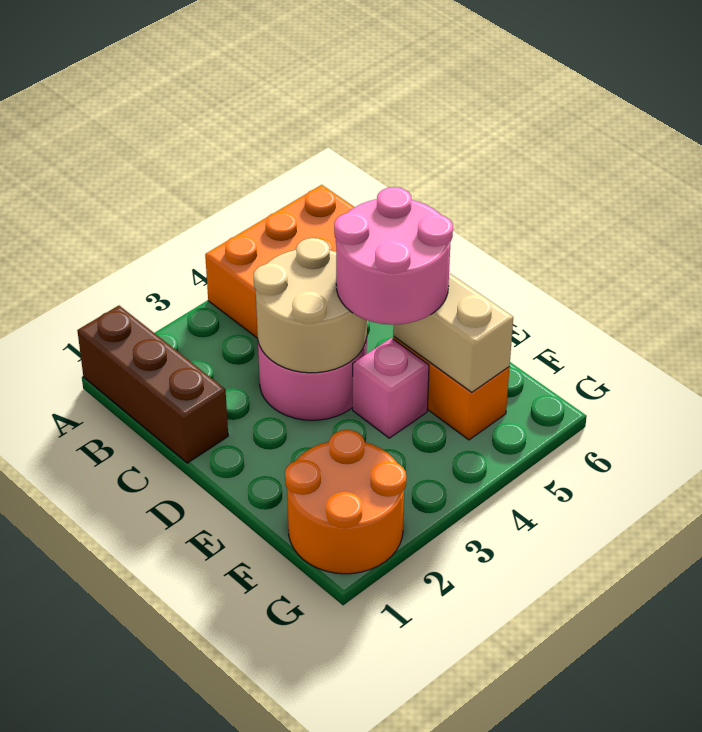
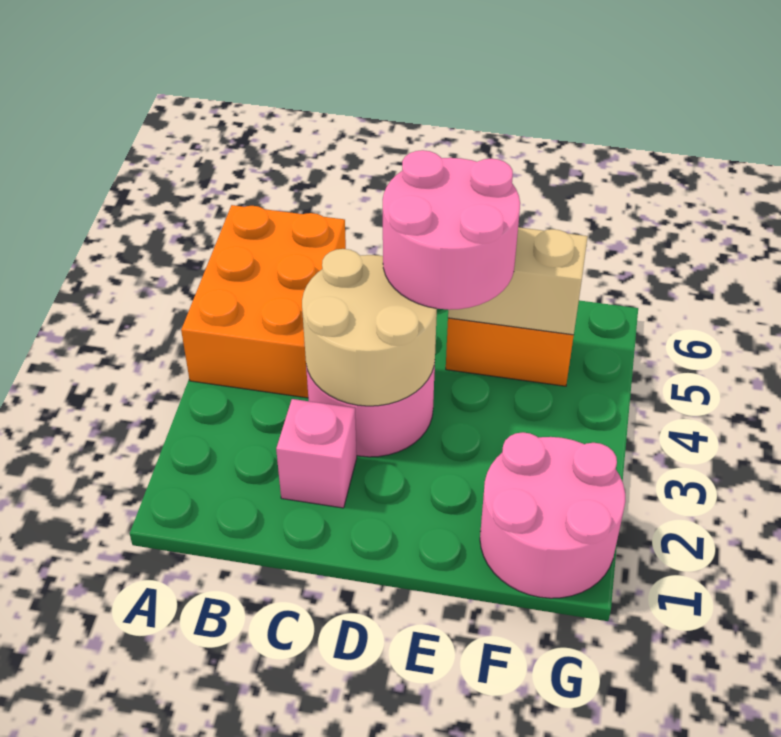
brown 1x3 brick [77,306,228,463] -> none
pink 1x1 brick [353,338,429,438] -> pink 1x1 brick moved to [276,399,357,508]
orange 2x2 round brick [285,430,406,574] -> pink 2x2 round brick [480,432,625,598]

